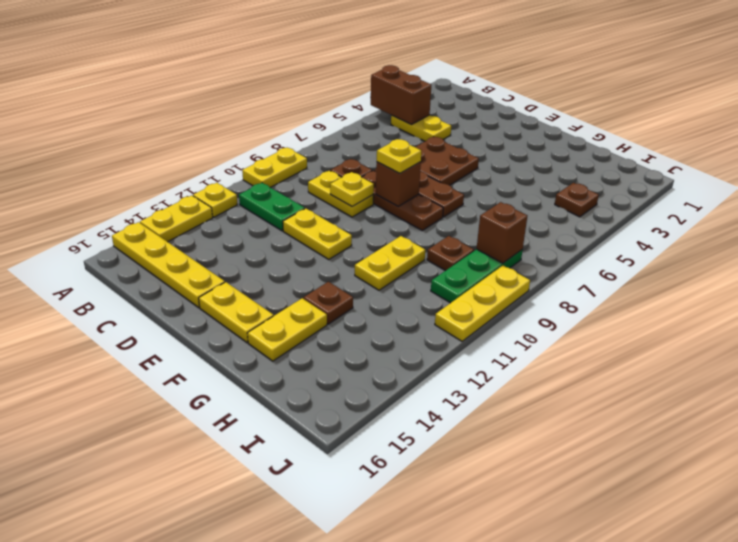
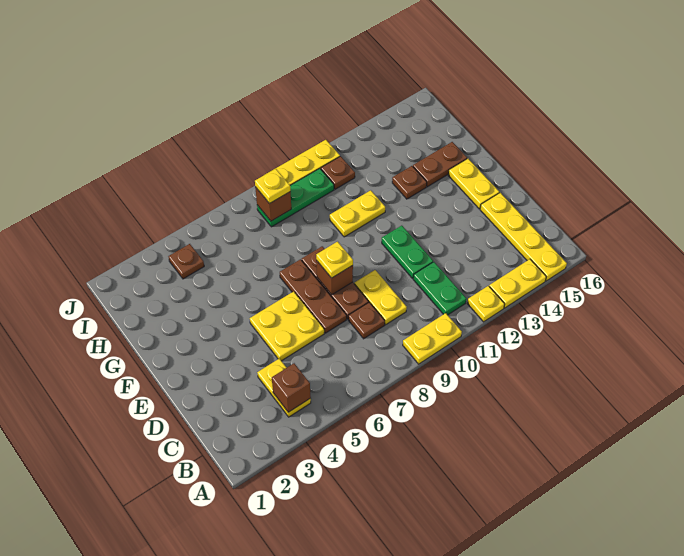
brown 1x2 brick [371,65,431,125] -> brown 1x1 brick [272,363,311,412]
brown 2x2 plate [416,137,479,185] -> yellow 2x2 plate [250,292,324,361]
yellow 1x1 plate [330,172,374,206] -> yellow 1x1 plate moved to [255,169,290,204]
yellow 1x2 plate [283,208,352,259] -> green 1x2 plate [382,226,433,278]
yellow 1x2 plate [248,298,327,361] -> brown 1x2 plate [413,142,467,187]
brown 1x1 plate [427,236,474,271] -> brown 1x1 plate moved to [321,156,355,189]

